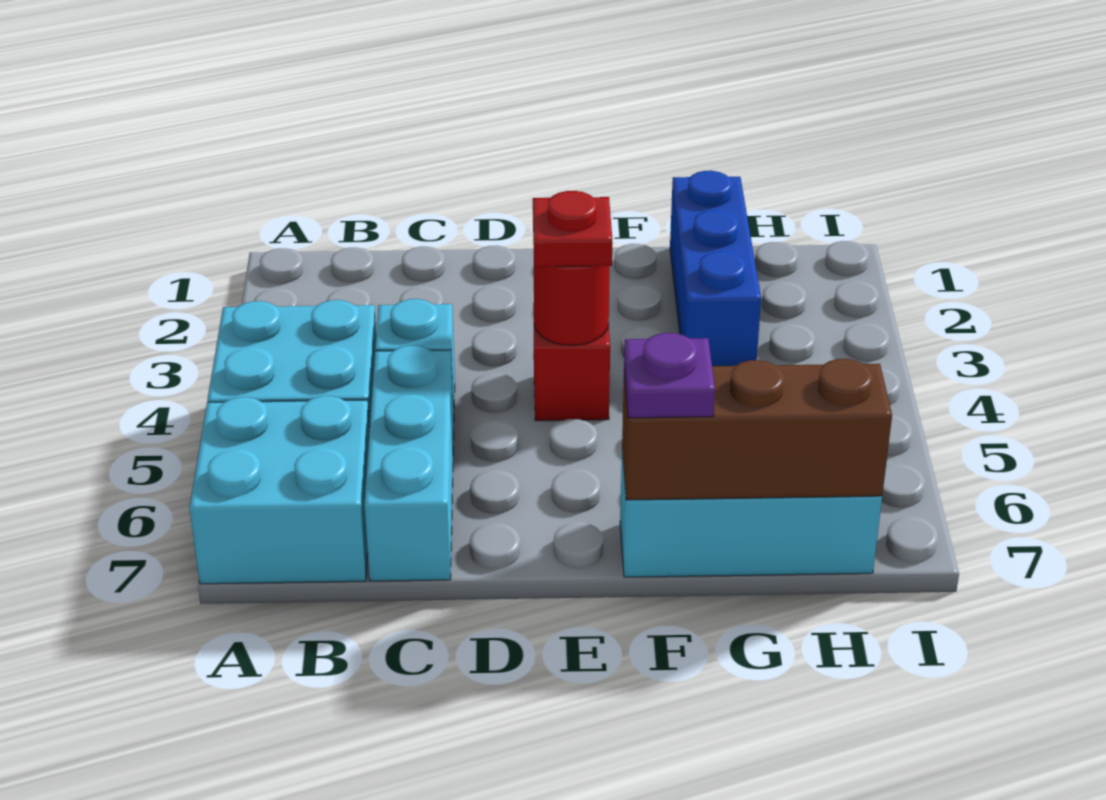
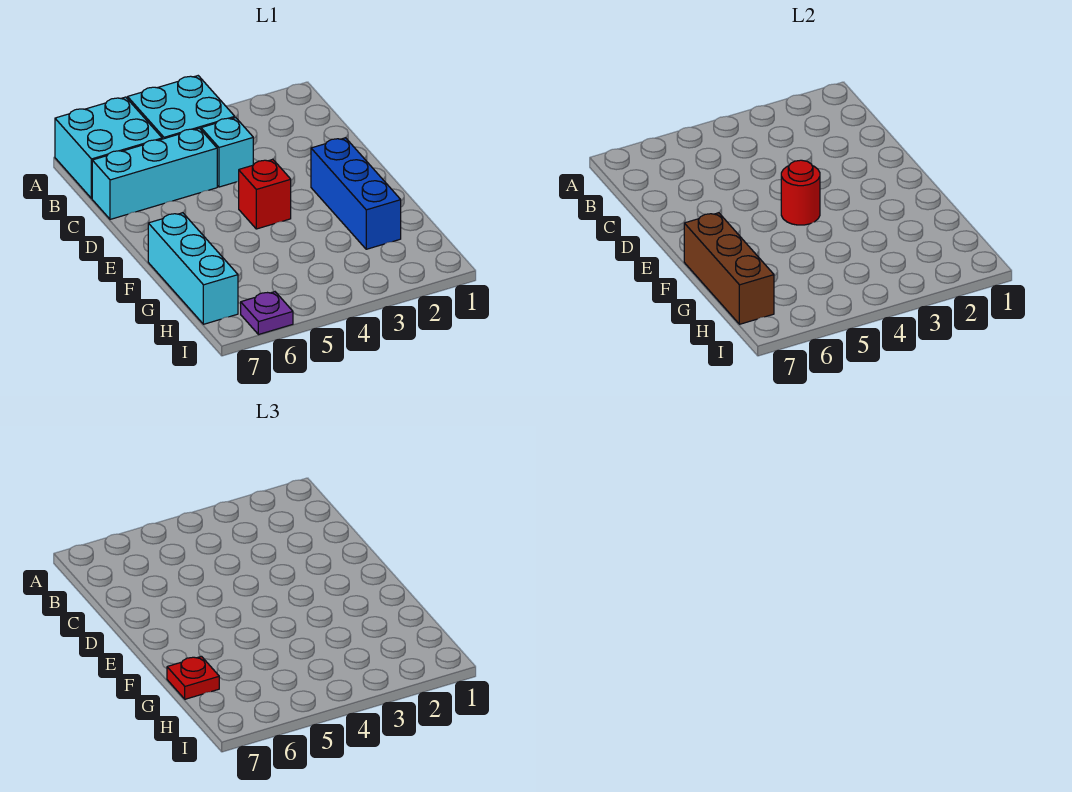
red 1x1 plate [533,191,612,267] -> red 1x1 plate moved to [167,656,219,699]
purple 1x1 plate [624,333,715,418] -> purple 1x1 plate moved to [241,292,293,335]
blue 1x3 brick [670,171,761,366] -> blue 1x3 brick turned to [311,138,401,249]

